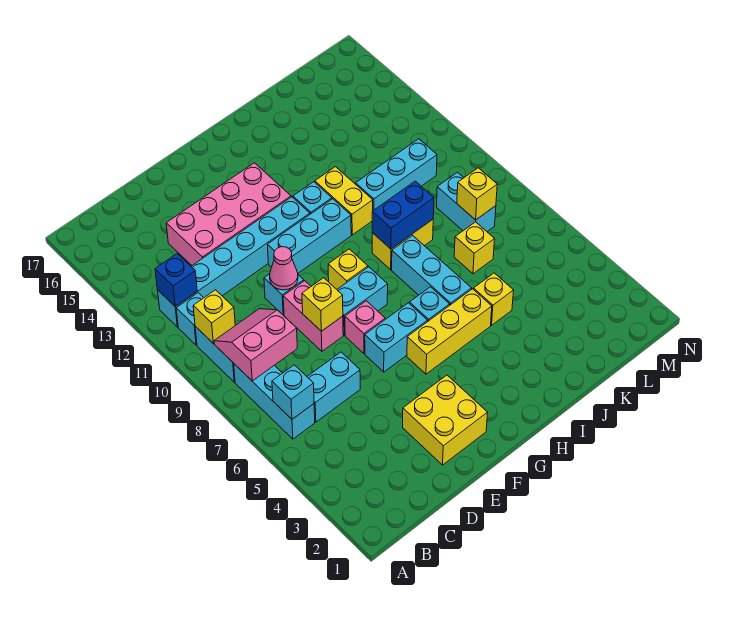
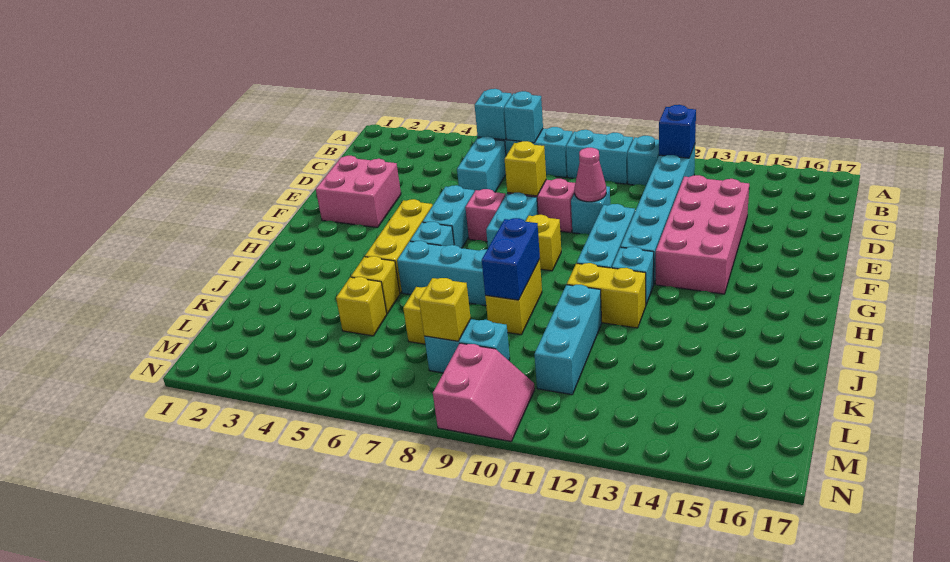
none -> cyan 1x1 brick [504,91,543,143]
pink 2x2 slope [214,309,297,381] -> pink 2x2 slope moved to [433,343,535,441]
yellow 1x1 brick [193,290,235,343] -> yellow 1x1 brick moved to [336,277,387,336]
yellow 2x2 brick [403,375,488,465] -> pink 2x2 brick [316,156,401,227]

